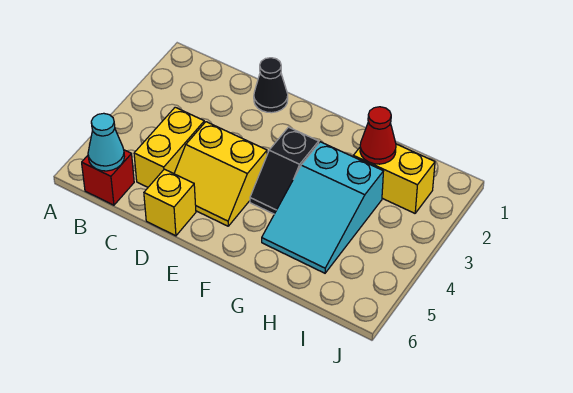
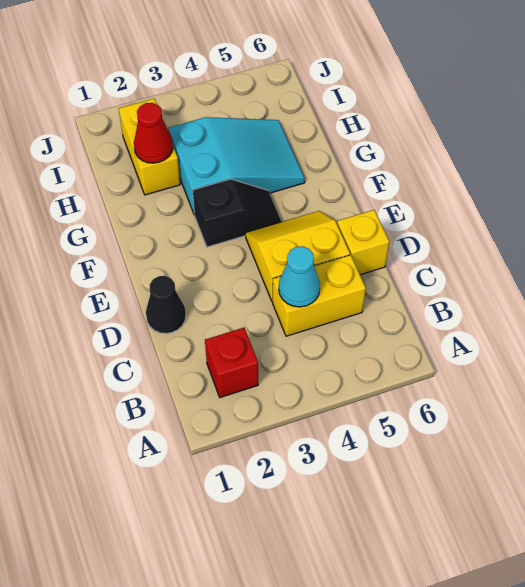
red 1x1 brick [82,150,134,205] -> red 1x1 brick moved to [205,328,258,397]
cyan 1x1 cone [88,113,124,171] -> cyan 1x1 cone moved to [279,246,320,307]
yellow 2x2 slope [174,122,267,226] -> yellow 2x2 slope turned to [245,211,350,302]

